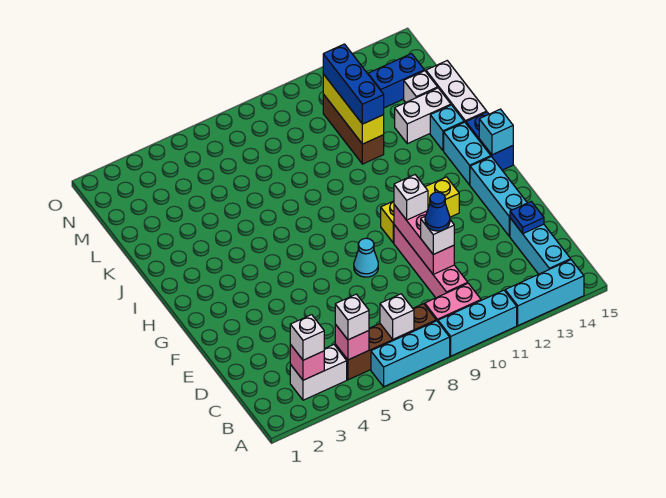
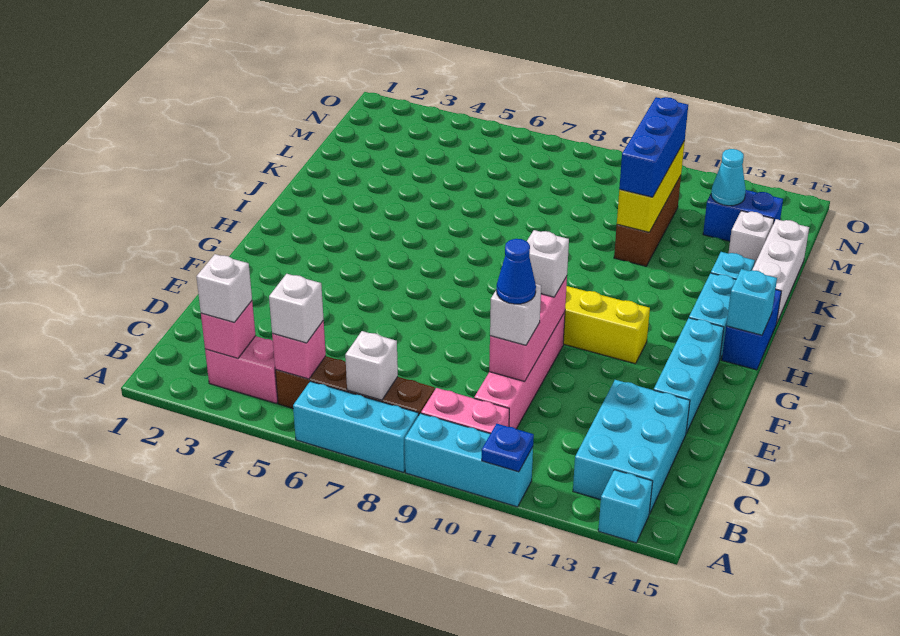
cyan 1x3 brick [505,260,584,325] -> cyan 1x1 brick [598,470,653,543]
white 1x2 brick [290,345,347,400] -> pink 1x2 brick [205,336,278,403]
cyan 1x3 brick [510,218,571,274] -> cyan 2x3 brick [573,380,690,514]
blue 1x1 plate [510,202,544,233] -> blue 1x1 plate moved to [482,424,534,472]
cyan 1x1 cone [354,238,378,277] -> cyan 1x1 cone moved to [711,149,746,206]
white 1x2 brick [395,88,451,144] -> none

